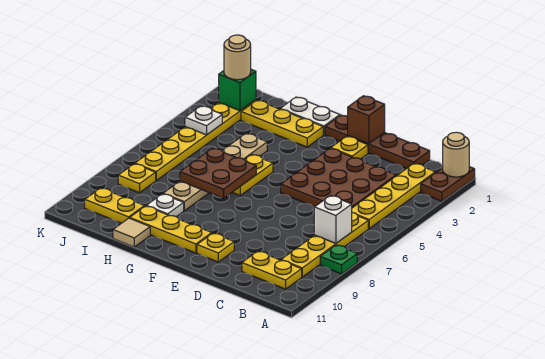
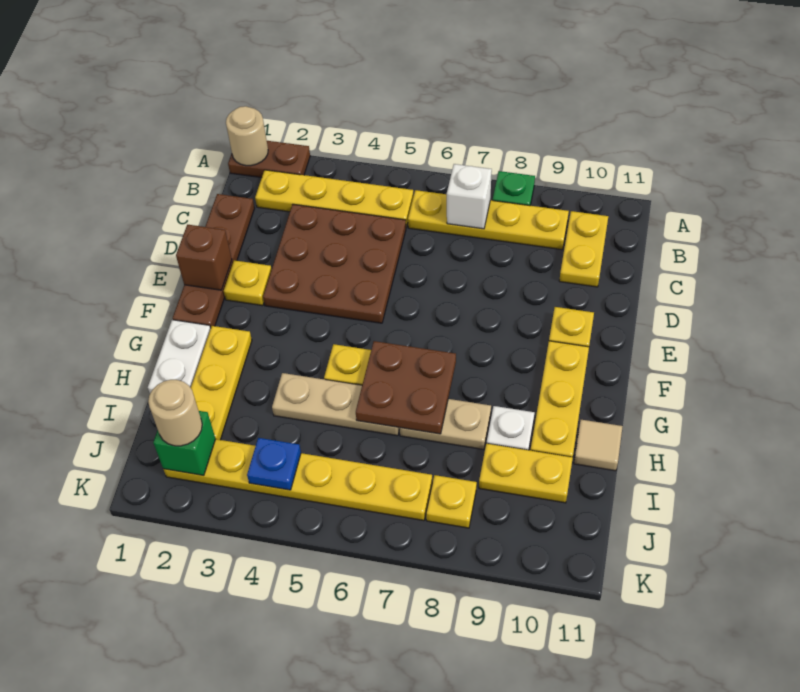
yellow 1x2 plate [85,188,145,223] -> yellow 1x2 plate turned to [479,443,573,503]
white 1x1 plate [185,106,222,135] -> blue 1x1 plate [247,438,301,490]

